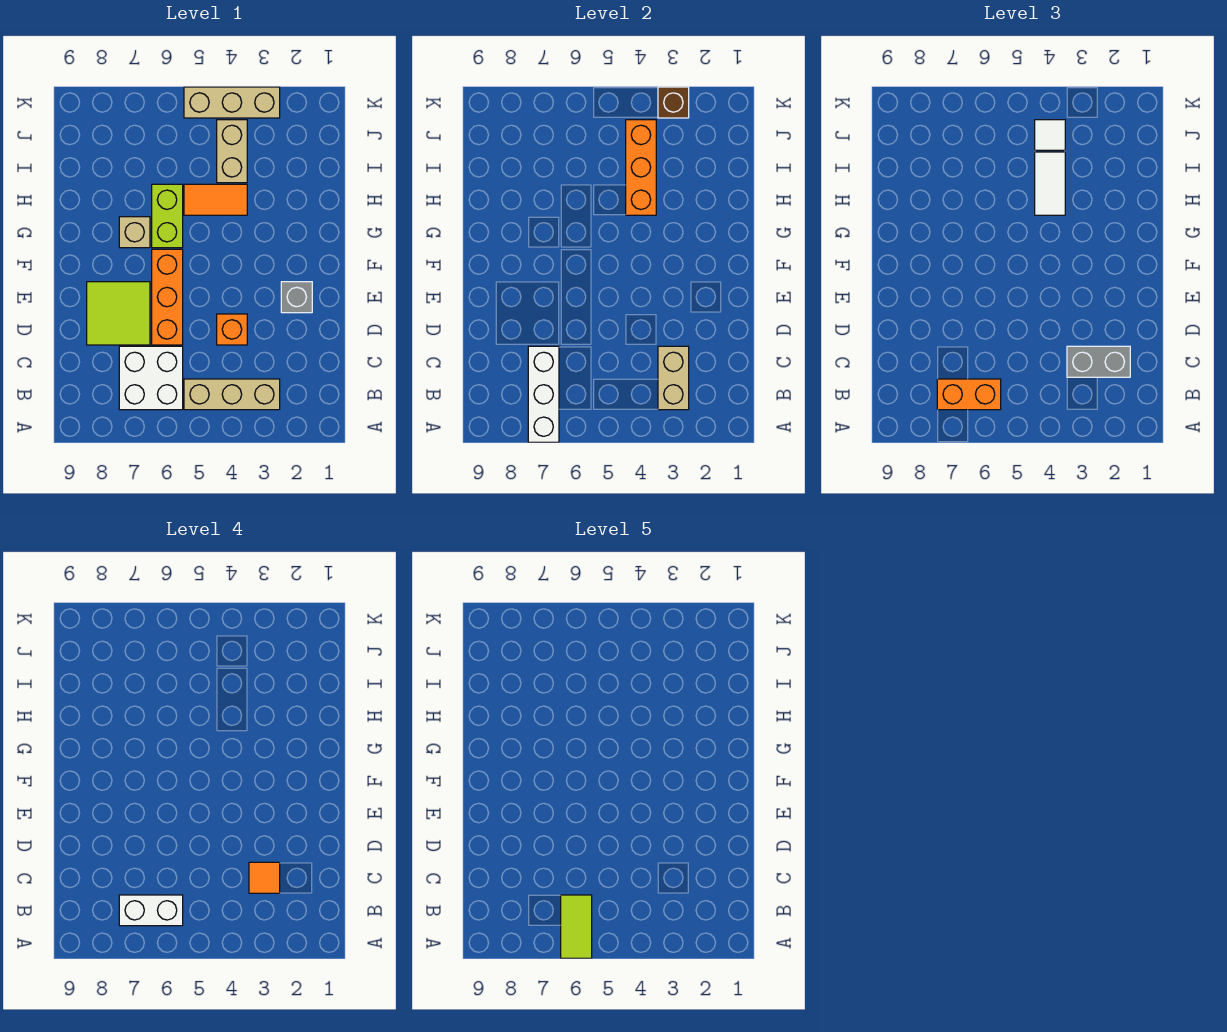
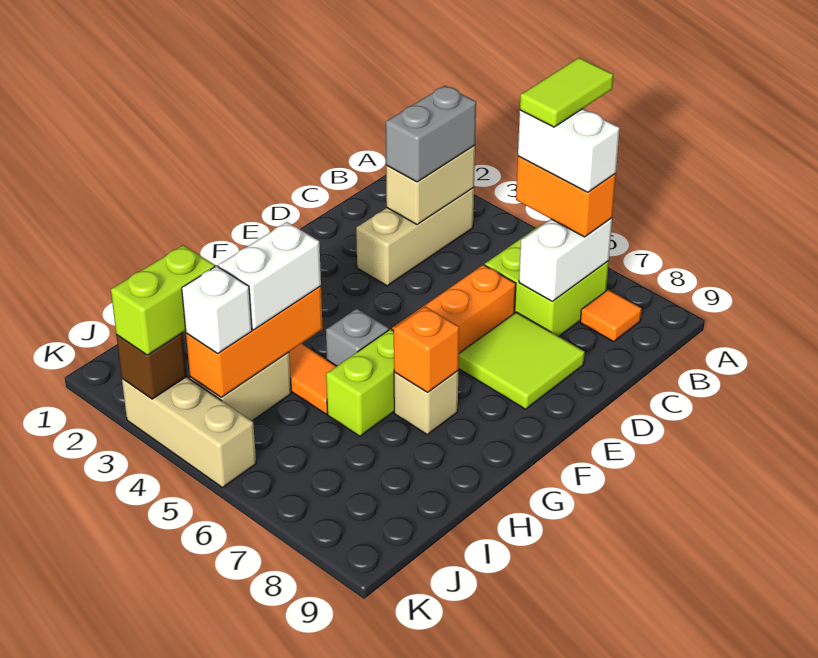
white 1x3 brick [528,346,559,442] -> white 1x2 brick [519,218,612,301]
tan 1x3 brick [184,379,280,410] -> tan 1x3 brick turned to [356,187,474,286]
white 2x2 brick [119,346,183,410] -> lime 2x2 brick [485,224,609,336]
grey 1x2 brick [1067,346,1130,377] -> grey 1x2 brick turned to [386,86,476,182]
orange 1x1 tile [249,862,280,893] -> orange 1x1 tile moved to [580,290,642,342]
orange 1x1 brick [217,314,247,345] -> orange 1x1 brick moved to [394,307,459,392]
grey 1x1 brick [281,282,312,313] -> grey 1x1 brick moved to [326,309,389,366]
white 1x2 tile [1035,152,1065,215] -> white 1x2 brick [218,222,321,330]
none -> lime 1x2 brick [111,245,215,355]
white 1x1 tile [1035,120,1065,150] -> white 1x1 brick [182,266,252,354]

